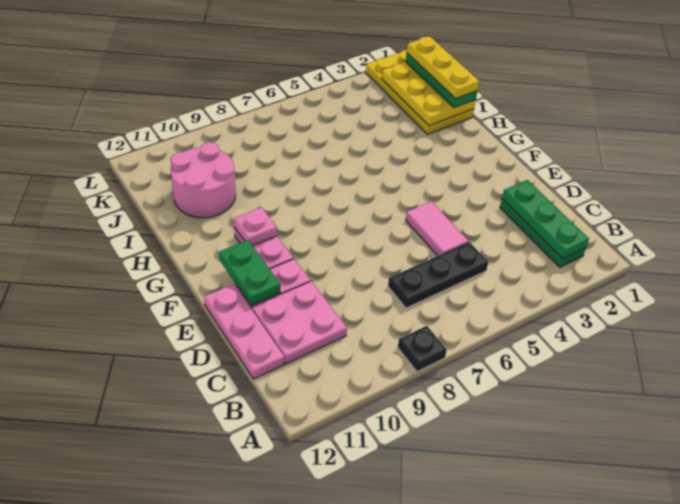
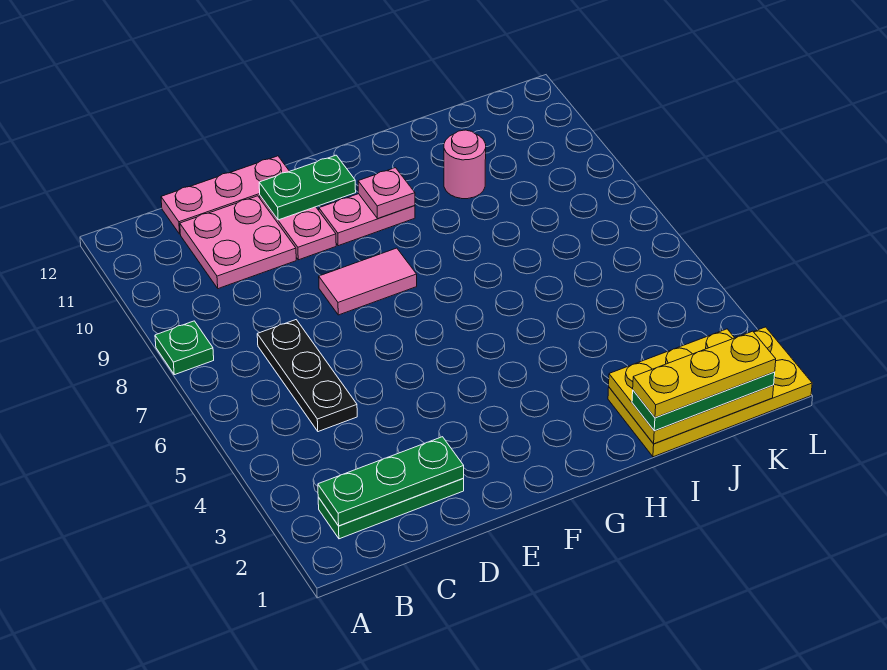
black 1x1 plate [398,326,447,372] -> green 1x1 plate [155,321,214,375]
pink 1x2 tile [406,201,468,256] -> pink 1x2 tile moved to [319,248,417,315]
pink 2x2 round brick [171,142,235,218] -> pink 1x1 round brick [444,130,486,199]

